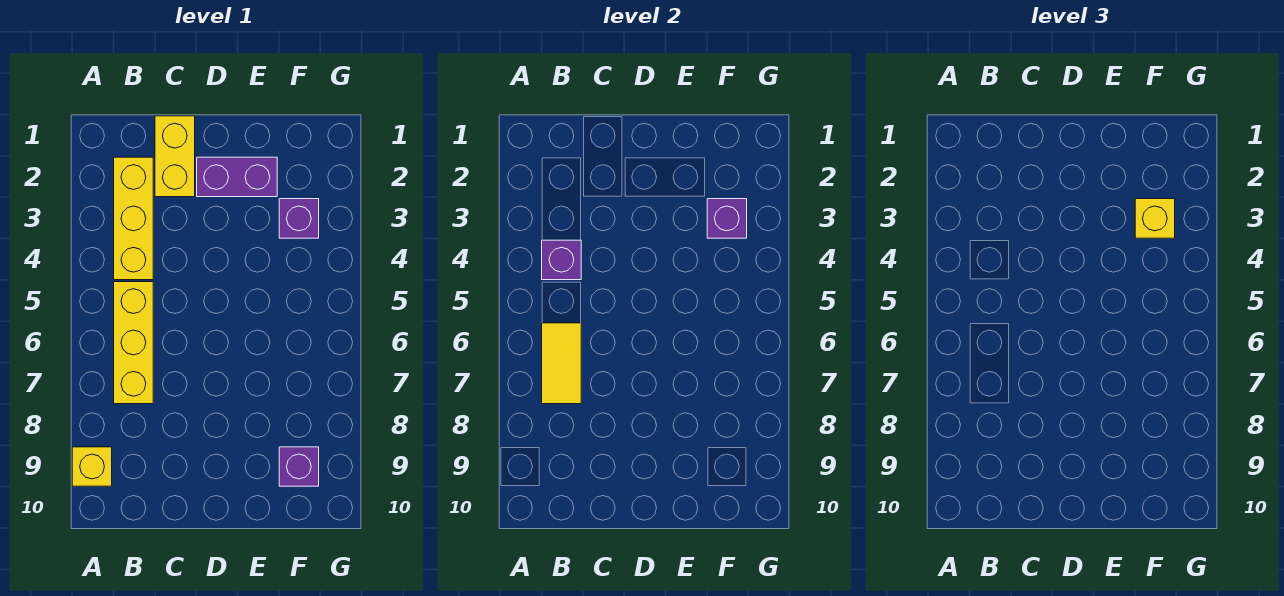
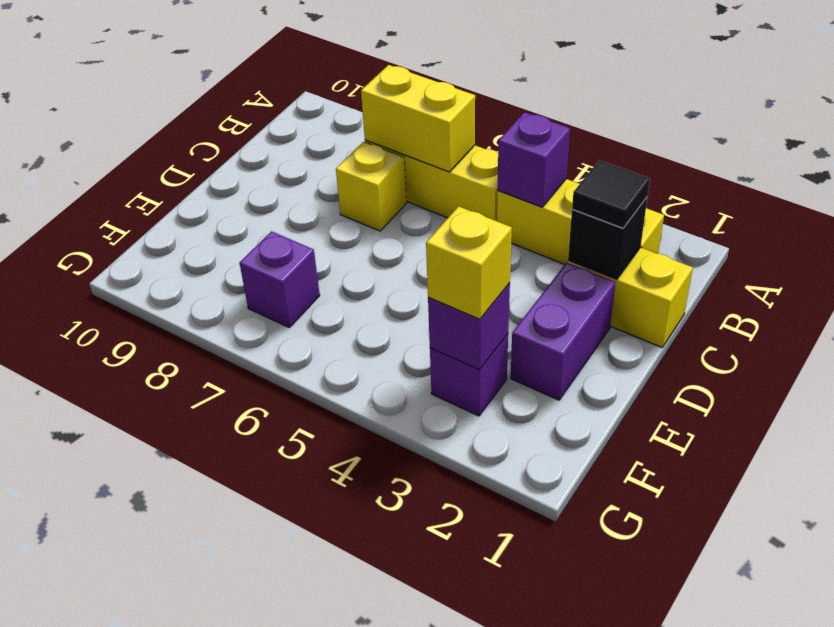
yellow 1x1 brick [72,447,112,486] -> yellow 1x1 brick moved to [336,142,406,231]
yellow 1x2 tile [542,323,581,404] -> yellow 1x2 brick [361,65,475,172]
none -> black 1x1 brick [568,197,648,279]
none -> black 1x1 tile [572,160,650,228]
purple 1x1 brick [279,447,319,486] -> purple 1x1 brick moved to [240,231,320,327]

